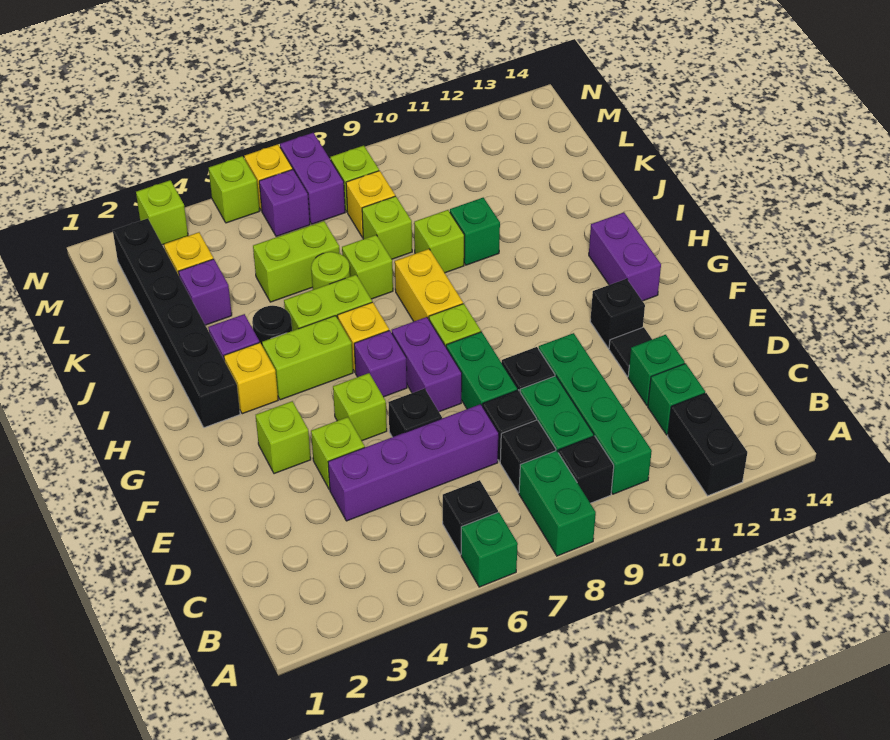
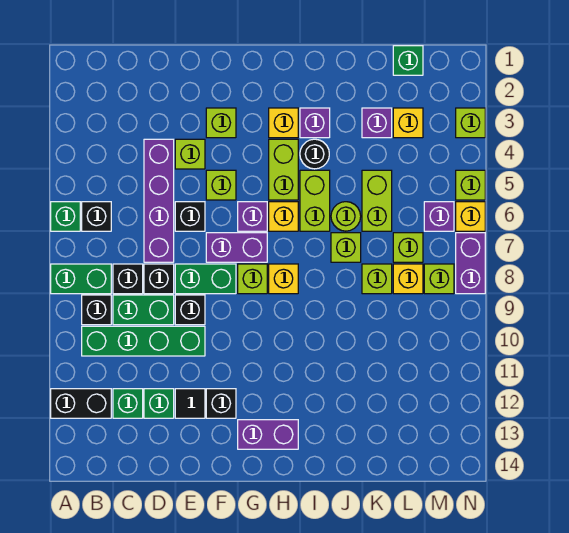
black 1x6 brick [113,218,240,428] -> none
yellow 1x2 brick [395,249,463,321] -> yellow 1x1 brick [269,264,298,294]
lime 1x1 brick [414,210,464,273] -> lime 1x1 brick moved to [393,233,423,262]
green 1x1 brick [450,198,500,265] -> green 1x1 brick moved to [393,46,423,75]
purple 1x2 brick [280,133,345,224] -> purple 1x2 brick turned to [456,233,485,294]

